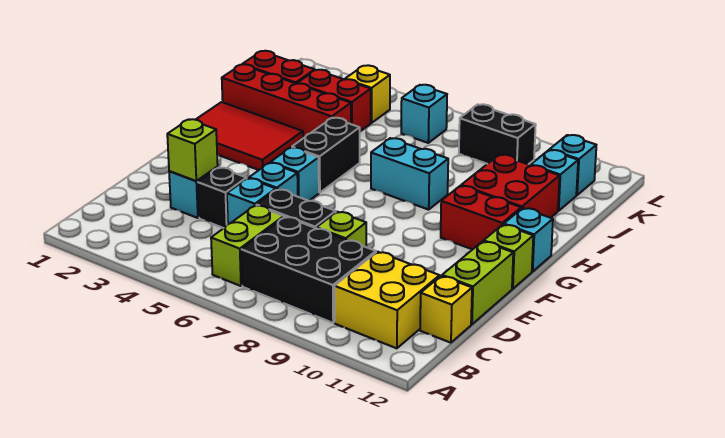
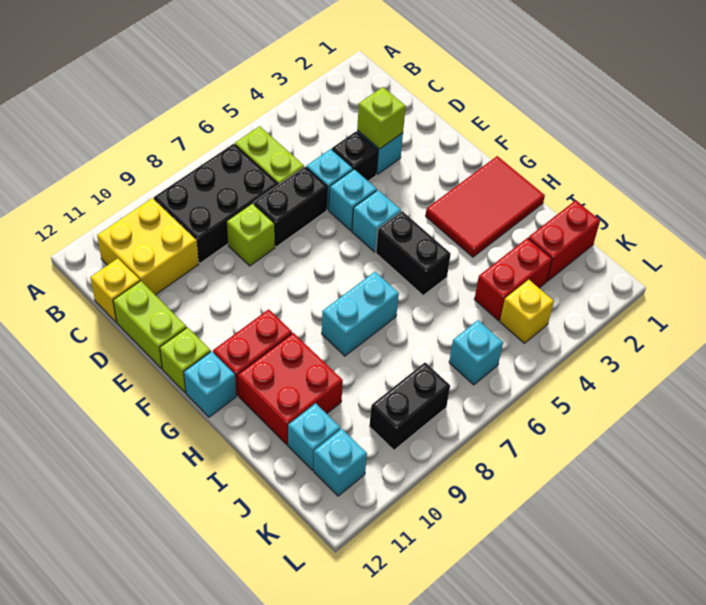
red 1x4 brick [222,64,351,138] -> none

